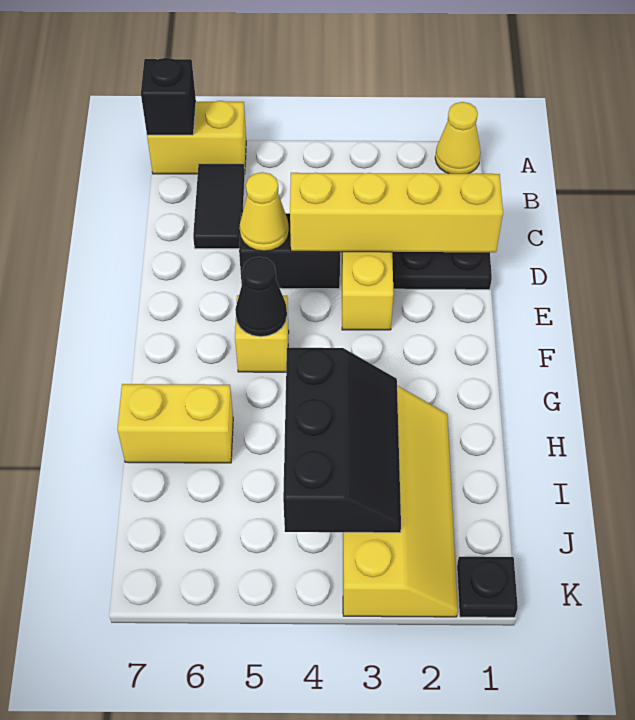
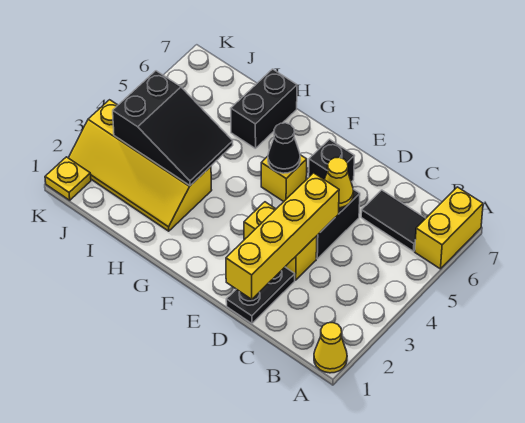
black 1x1 brick [141,58,196,135] -> black 1x1 brick moved to [309,139,354,182]
black 2x3 slope [283,348,401,533] -> black 2x3 slope turned to [113,71,233,185]
yellow 1x2 brick [117,384,233,463] -> black 1x2 brick [231,69,297,149]
black 1x1 plate [457,557,518,617] -> yellow 1x1 plate [45,157,91,200]

